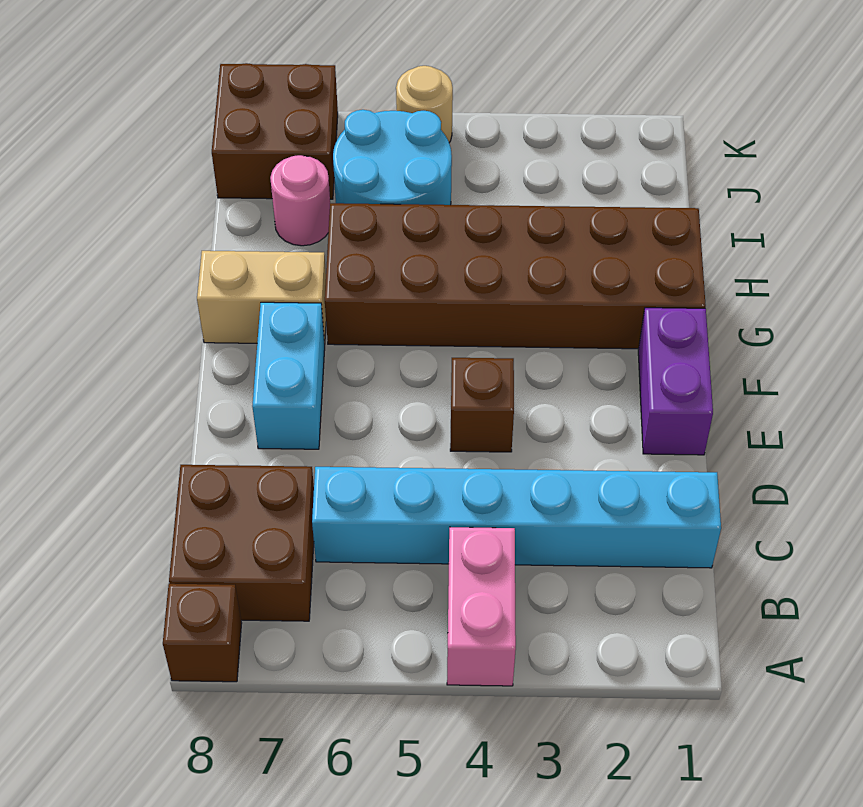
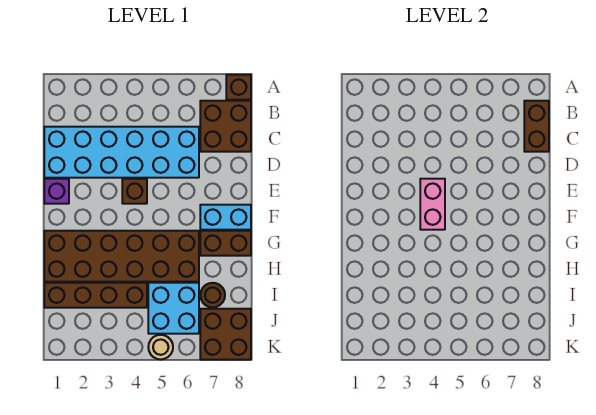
pink 1x2 brick [447,527,516,686] -> pink 1x2 brick moved to [420,179,445,230]
none -> brown 1x2 brick [524,101,549,152]
cyan 1x6 brick [312,467,721,568] -> cyan 2x6 brick [44,127,199,178]
purple 1x2 brick [638,308,713,455] -> purple 1x1 brick [44,179,69,204]
cyan 1x2 brick [252,302,325,449] -> cyan 1x2 brick turned to [200,205,251,230]
tan 1x2 brick [197,251,326,344] -> brown 1x2 brick [200,231,251,256]
none -> brown 1x4 brick [44,283,147,308]
cyan 2x2 round brick [333,110,452,205] -> cyan 2x2 brick [148,283,199,334]
pink 1x1 round brick [270,155,330,246] -> brown 1x1 round brick [200,283,225,307]

